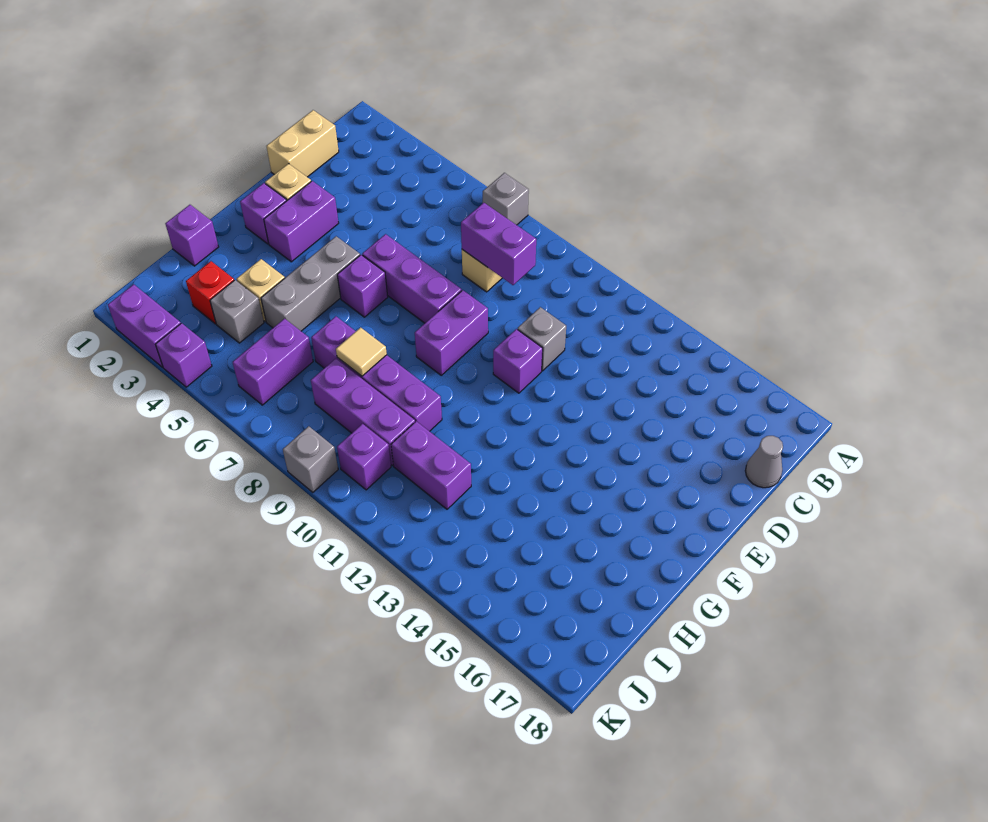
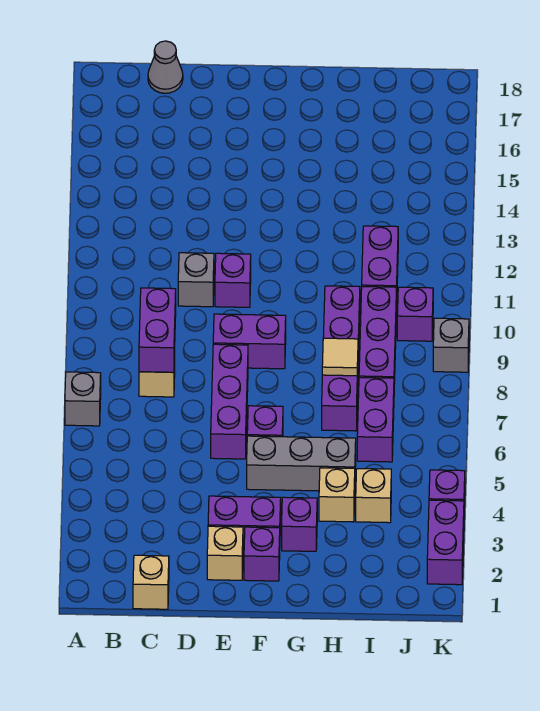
tan 1x2 brick [267,110,339,177] -> tan 1x1 brick [133,555,169,609]
purple 1x1 brick [165,205,218,266] -> purple 1x1 brick moved to [282,497,317,551]
red 1x1 brick [186,261,234,324] -> none
grey 1x1 brick [210,280,264,343] -> tan 1x1 brick [356,469,391,523]
purple 1x2 brick [233,319,313,405] -> purple 1x2 brick turned to [357,378,394,462]

